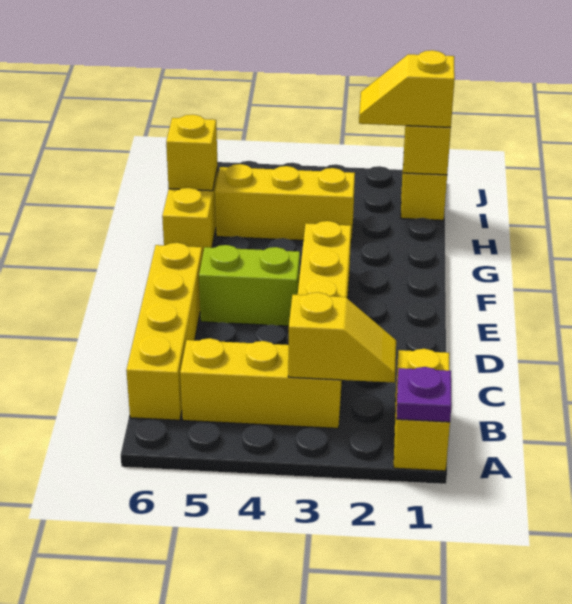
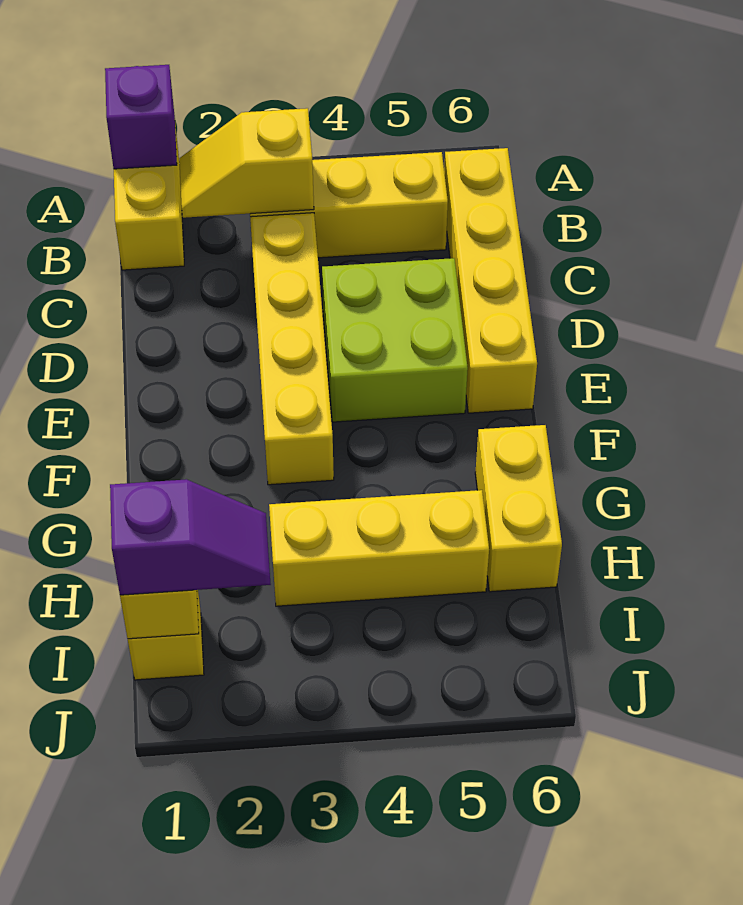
purple 1x1 plate [396,367,452,422] -> purple 1x1 brick [105,65,177,169]
lime 1x2 brick [199,245,300,326] -> lime 2x2 brick [322,258,468,422]
yellow 1x1 brick [166,114,218,191] -> none
yellow 1x2 slope [359,50,455,127] -> purple 1x2 slope [110,479,271,595]

